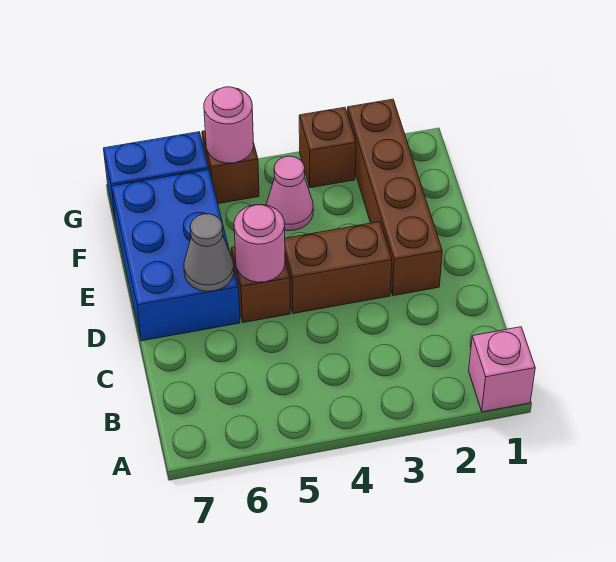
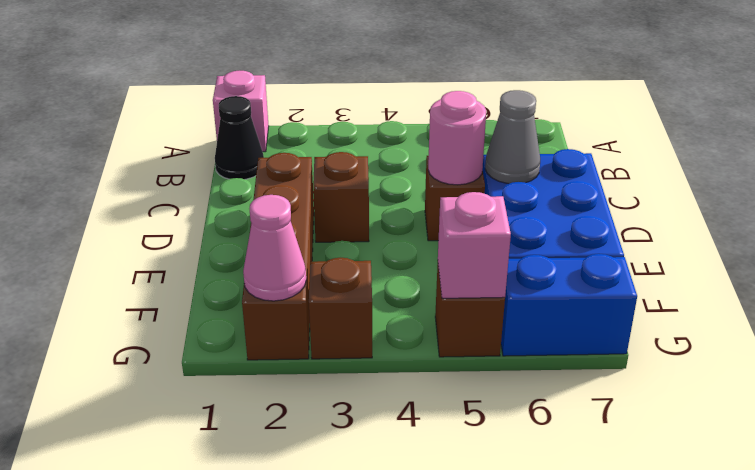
none -> black 1x1 cone [215,96,264,179]
brown 1x2 brick [285,222,392,314] -> brown 1x1 brick [313,152,369,242]
pink 1x1 cone [266,156,313,231] -> pink 1x1 cone moved to [243,195,306,301]
pink 1x1 round brick [204,87,254,163] -> pink 1x1 brick [438,192,511,298]

